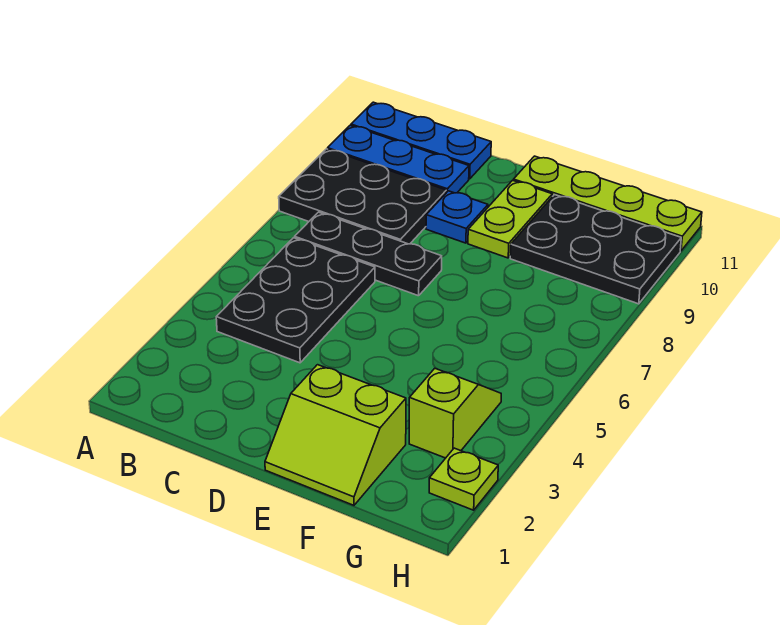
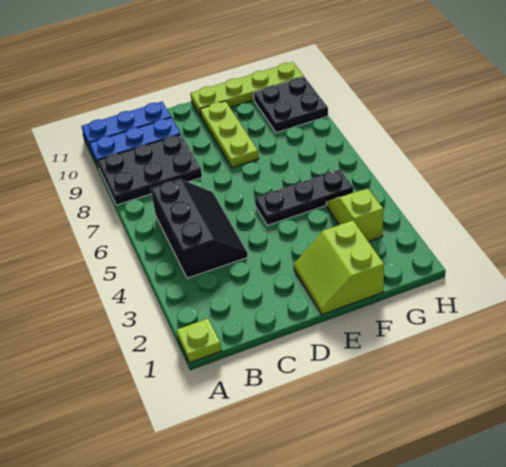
black 2x3 plate [216,238,375,363] -> black 2x3 slope [151,179,248,278]
black 1x3 plate [295,212,442,296] -> black 1x3 plate moved to [255,169,353,225]
blue 1x1 plate [426,191,488,243] -> none
lime 2x2 slope [265,365,406,505] -> lime 2x2 slope turned to [294,221,384,315]
lime 1x2 plate [468,180,552,258] -> lime 1x3 plate [200,101,259,168]
black 2x3 plate [510,195,681,304] -> black 2x2 plate [254,77,328,133]
lime 1x1 plate [429,448,498,510] -> lime 1x1 plate moved to [177,319,221,363]

